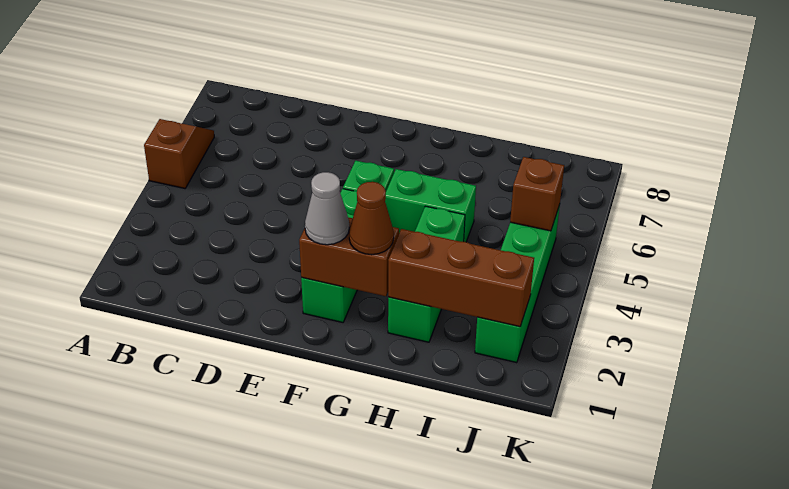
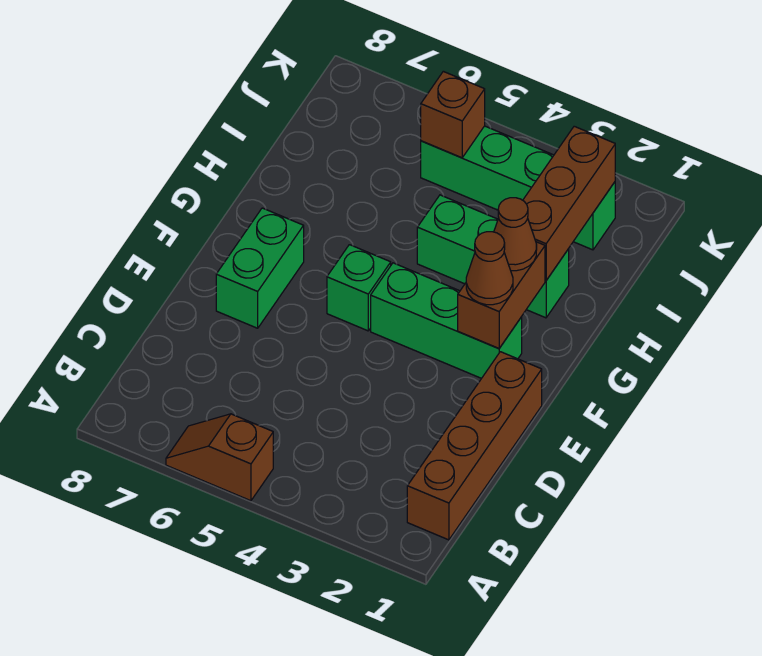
none -> brown 1x4 brick [407,352,542,540]
grey 1x1 cone [305,172,349,245] -> brown 1x1 cone [466,232,513,305]
green 1x2 brick [385,169,476,242] -> green 1x2 brick moved to [216,208,304,328]

